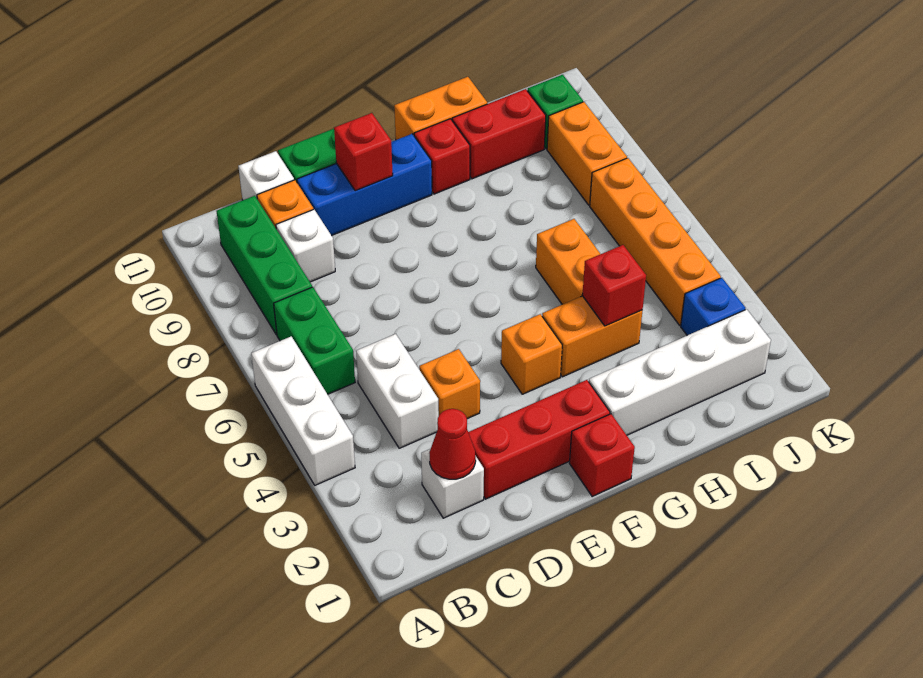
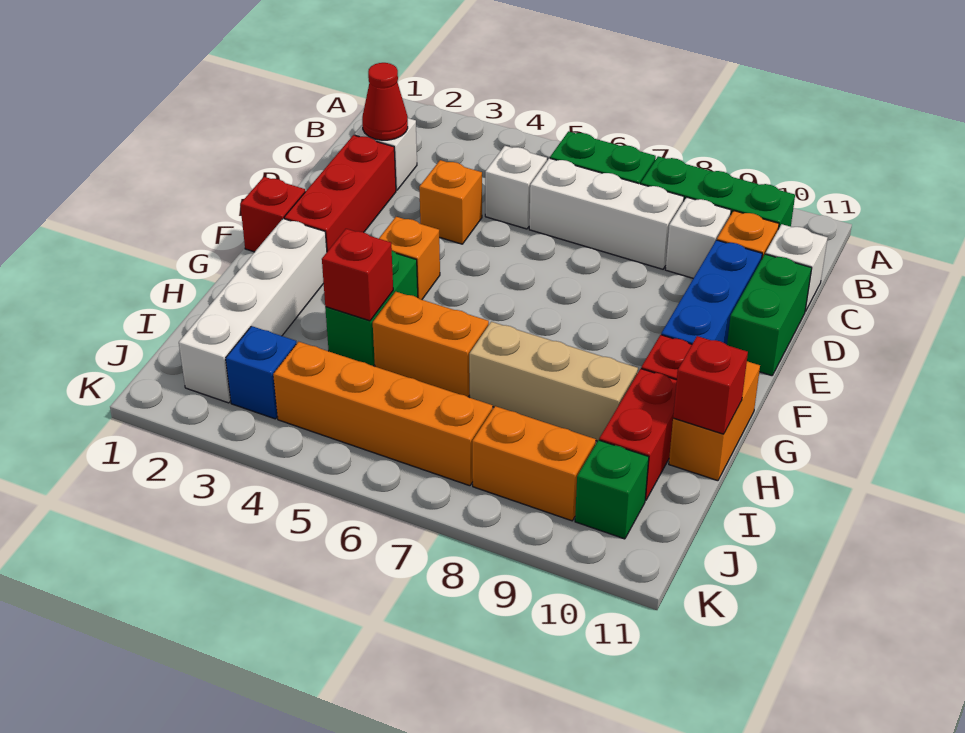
white 1x3 brick [251,336,355,485] -> white 1x3 brick moved to [529,158,684,269]
white 1x2 brick [356,334,439,448] -> white 1x1 brick [485,146,547,229]
red 1x1 brick [334,113,393,191] -> red 1x1 brick moved to [673,336,748,434]
orange 1x2 brick [542,296,643,377] -> green 1x2 brick [325,251,418,366]
none -> tan 1x3 brick [469,322,638,441]

